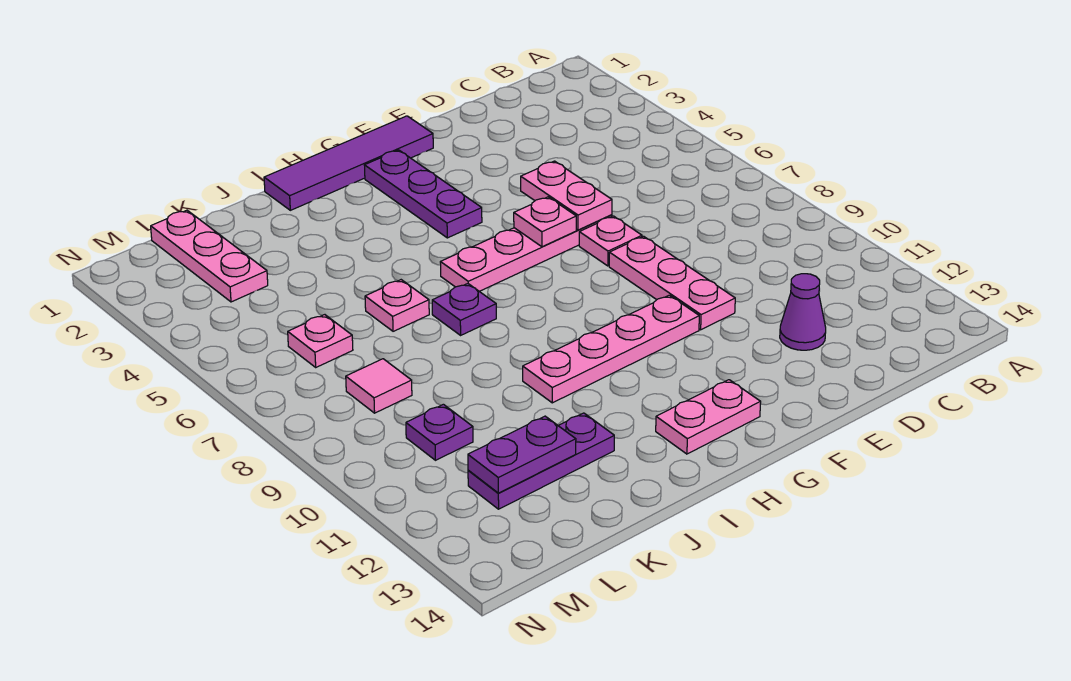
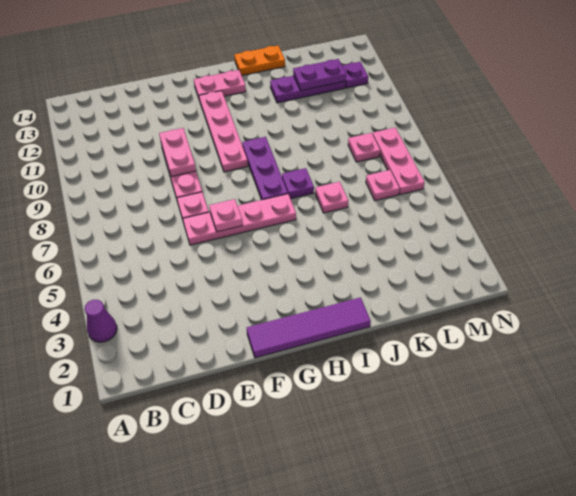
purple 1x1 cone [780,274,826,350] -> purple 1x1 cone moved to [85,300,117,342]
pink 1x2 plate [521,161,612,230] -> pink 1x2 plate moved to [159,128,196,177]
pink 1x4 plate [523,295,699,403] -> pink 1x4 plate turned to [199,91,248,172]
purple 1x3 plate [364,150,482,238] -> purple 1x3 plate moved to [242,137,288,200]
none -> orange 1x2 plate [234,46,285,75]
pink 1x3 plate [151,210,268,302] -> pink 1x3 plate moved to [373,127,425,195]
pink 1x1 tile [346,359,412,413] -> pink 1x1 plate [348,133,380,162]
purple 1x1 plate [406,404,473,460] -> purple 1x1 plate moved to [342,62,368,88]

